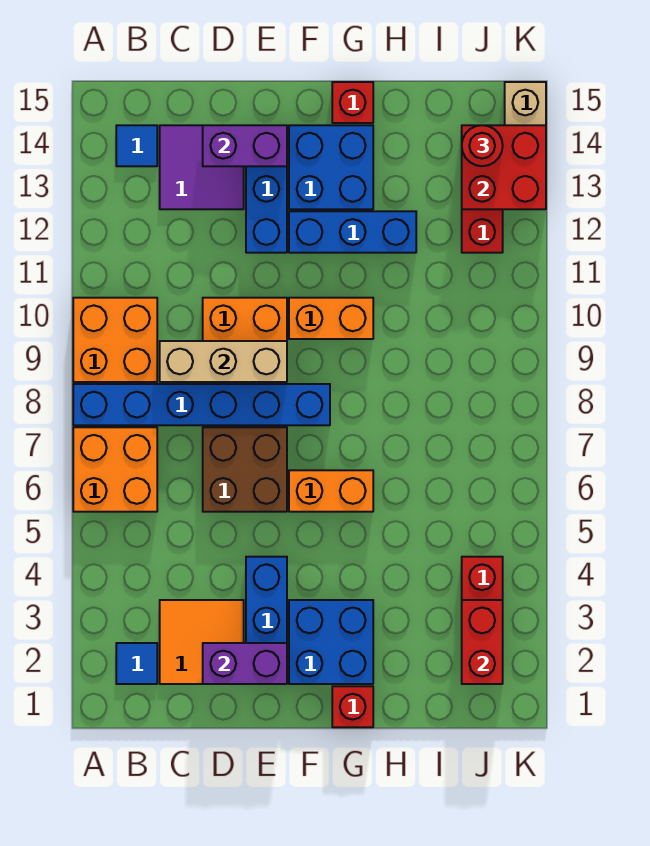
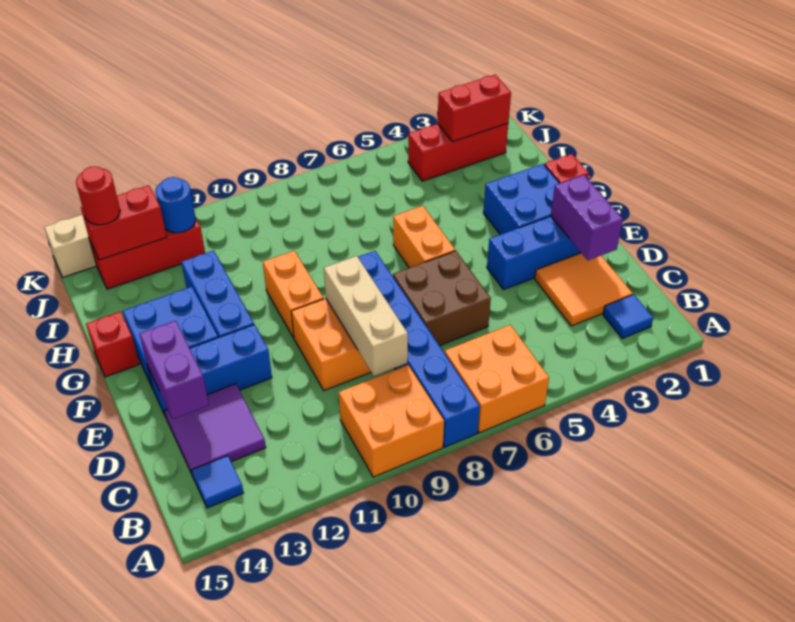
none -> blue 1x1 round brick [155,177,196,233]
red 2x2 brick [462,125,546,209] -> red 1x2 brick [81,185,167,260]

